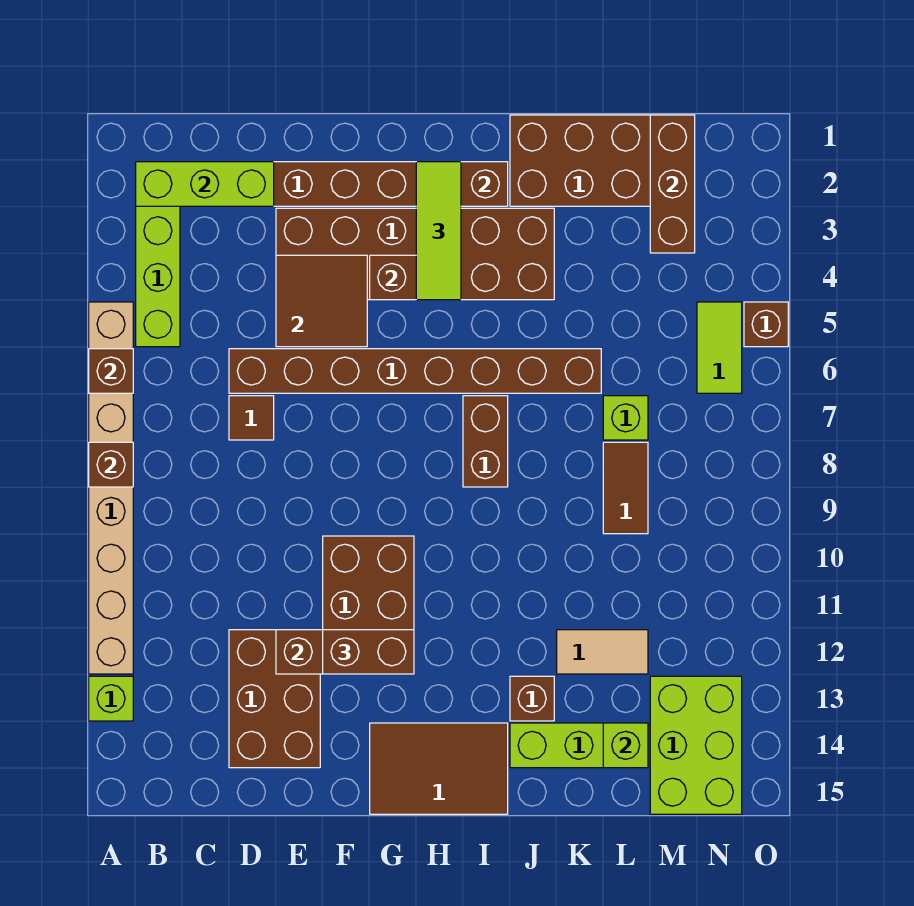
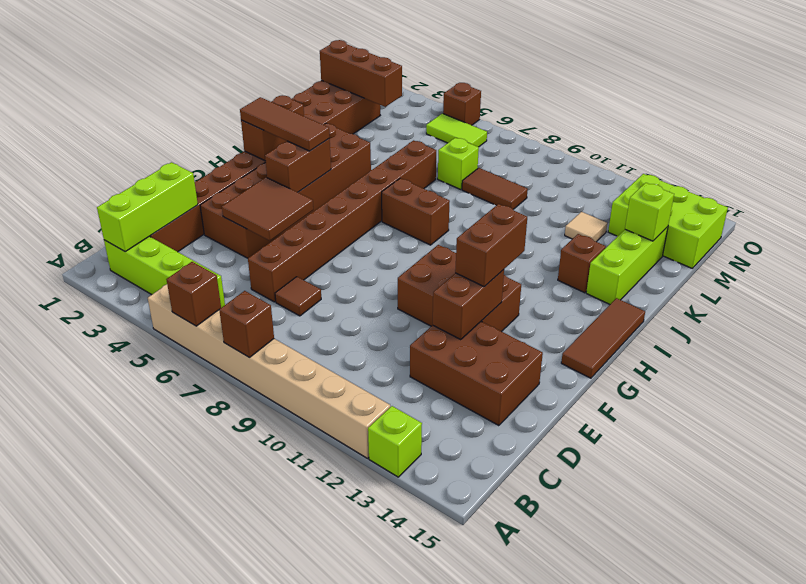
brown 2x3 tile [370,723,508,814] -> brown 1x3 tile [561,298,645,378]
lime 1x3 tile [416,162,461,300] -> brown 1x3 tile [240,97,330,151]
tan 1x2 tile [557,630,648,674] -> tan 1x1 tile [565,212,607,242]

